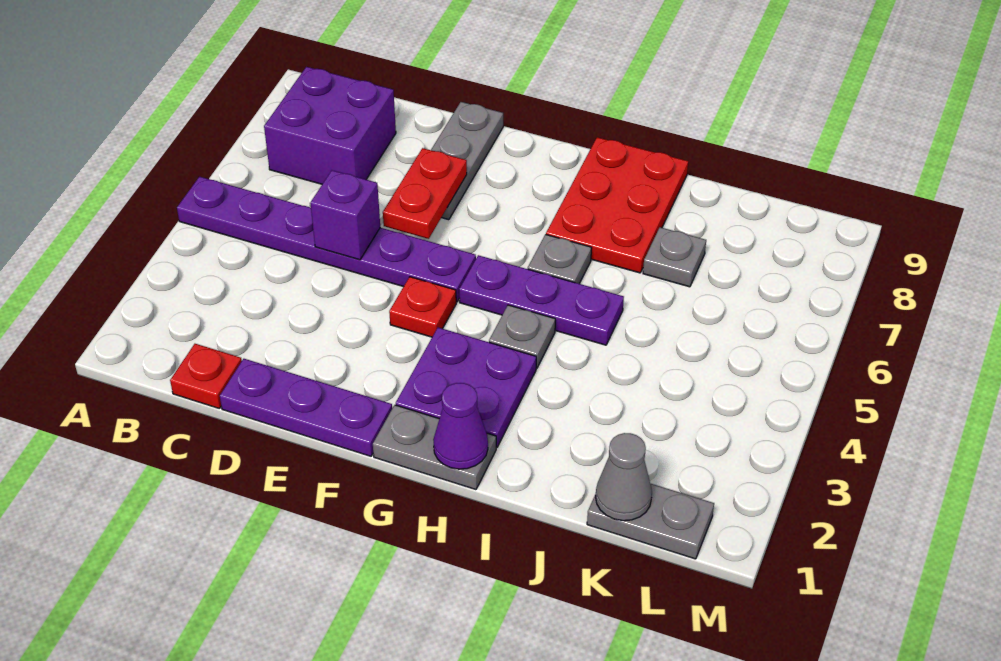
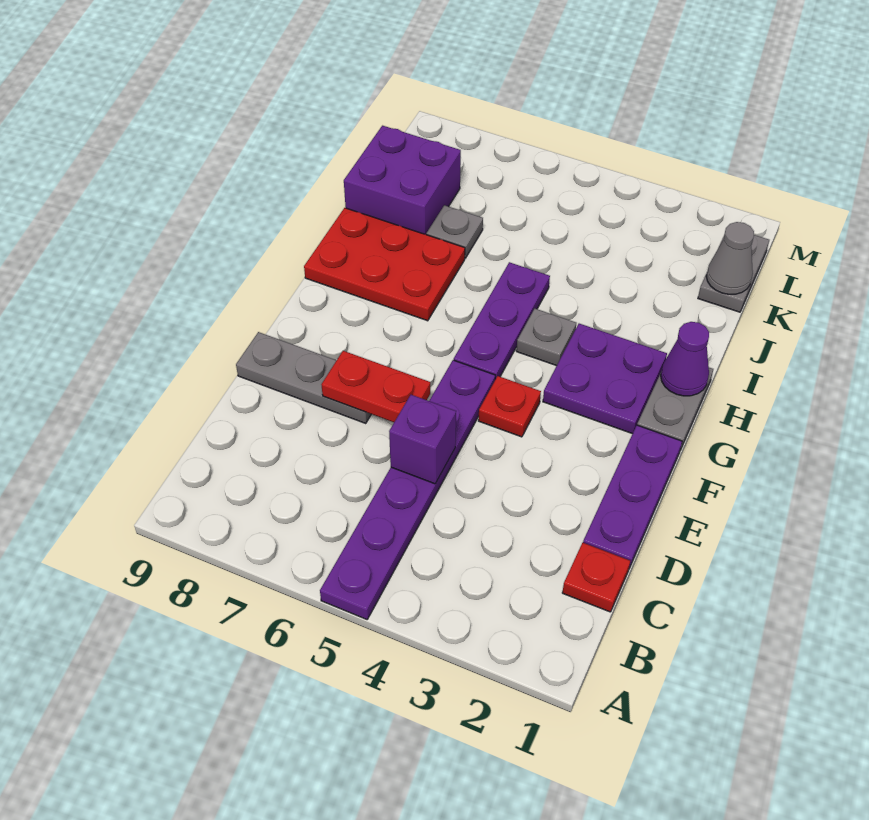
purple 2x2 brick [264,67,396,184] -> purple 2x2 brick moved to [344,126,461,234]
grey 1x1 plate [528,234,592,284] -> none

